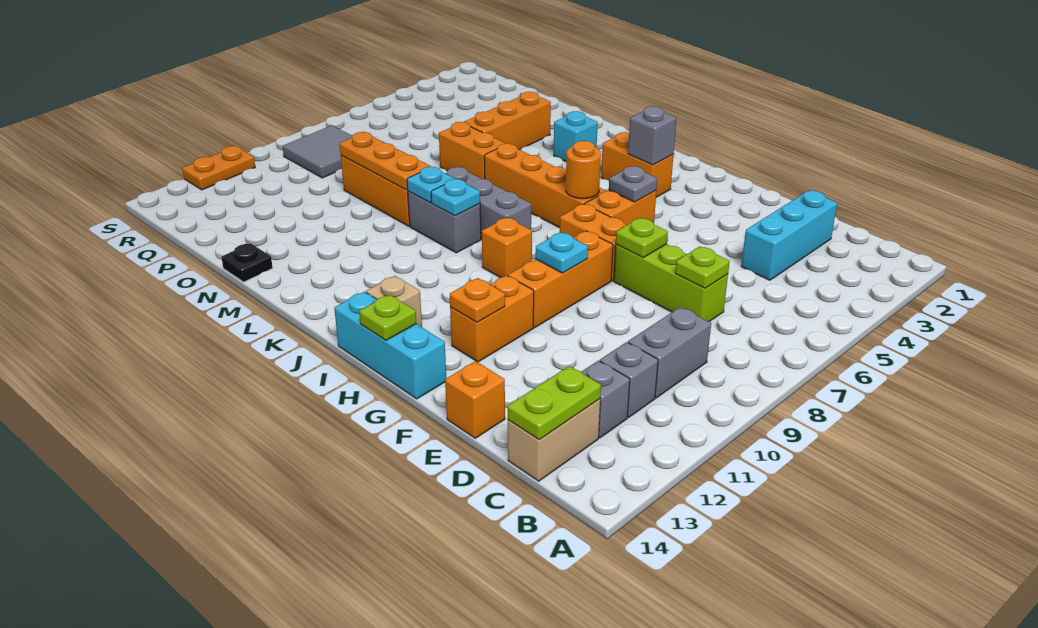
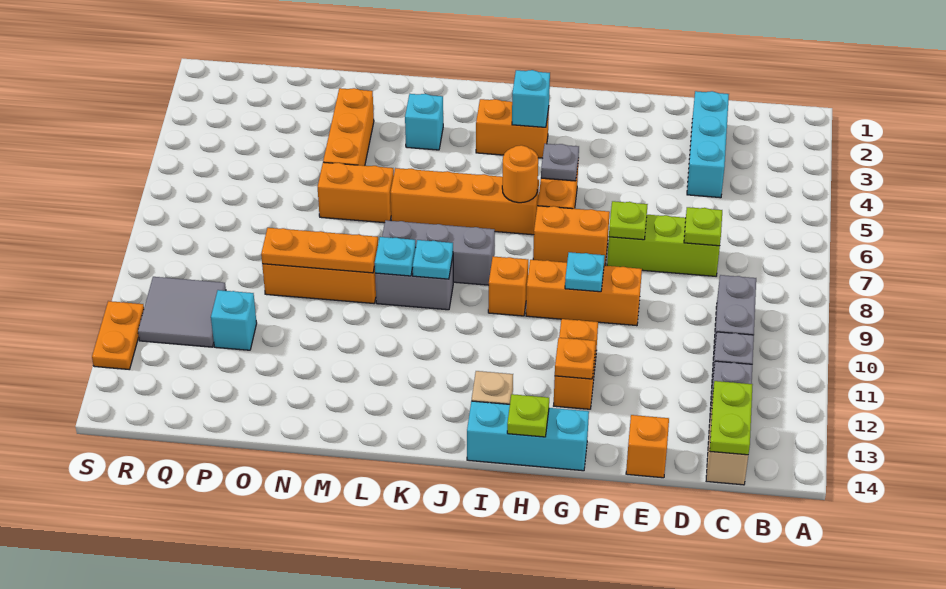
orange 1x3 brick [508,231,613,328] -> orange 1x3 brick turned to [526,260,642,326]
grey 1x1 brick [628,106,676,165] -> cyan 1x1 brick [512,70,550,127]
black 1x1 plate [221,243,273,282] -> none
none -> cyan 1x1 brick [211,290,257,350]
grey 2x2 tile [283,125,352,178] -> grey 2x2 tile moved to [138,277,226,347]

